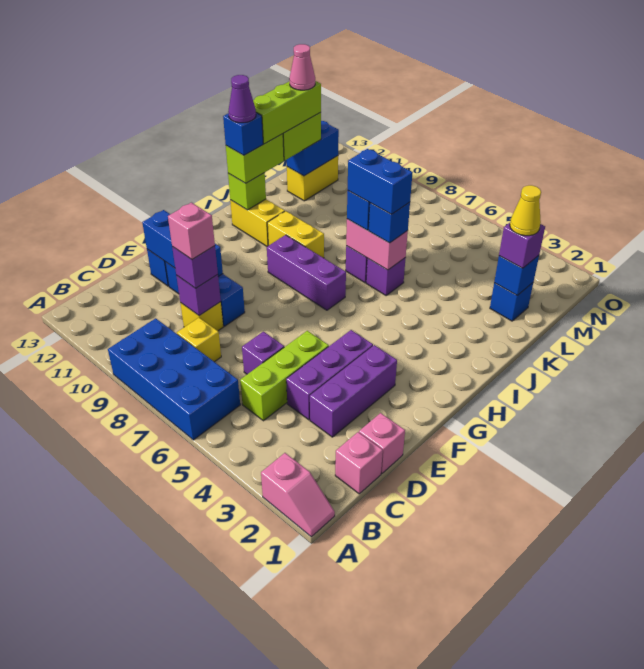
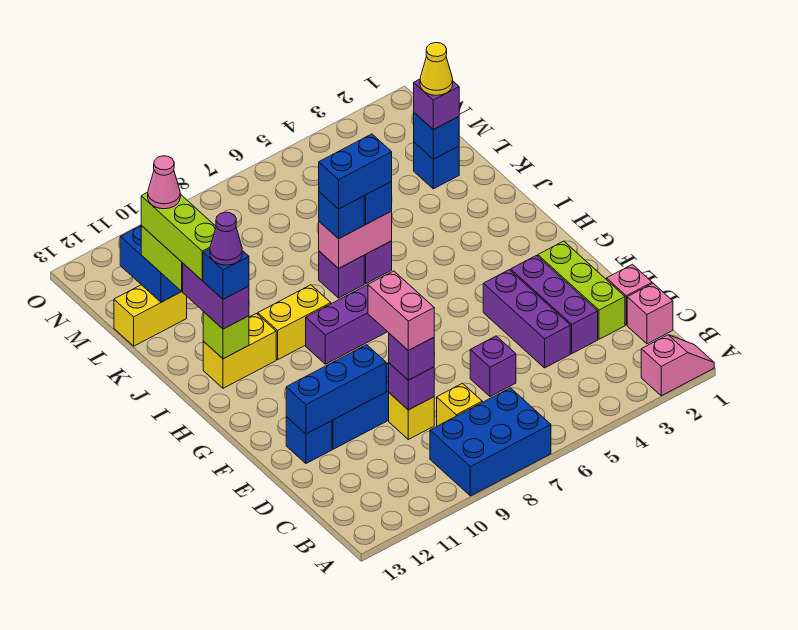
blue 2x4 brick [108,318,240,440] -> blue 2x3 brick [430,388,551,496]
lime 1x3 brick [240,331,329,421] -> lime 1x3 brick moved to [538,241,625,339]
pink 1x1 brick [168,203,215,259] -> pink 1x2 brick [368,271,434,351]
lime 1x2 brick [226,134,284,183] -> purple 1x2 brick [183,264,249,329]
yellow 1x2 brick [287,156,338,201] -> yellow 1x2 brick turned to [114,285,187,346]

